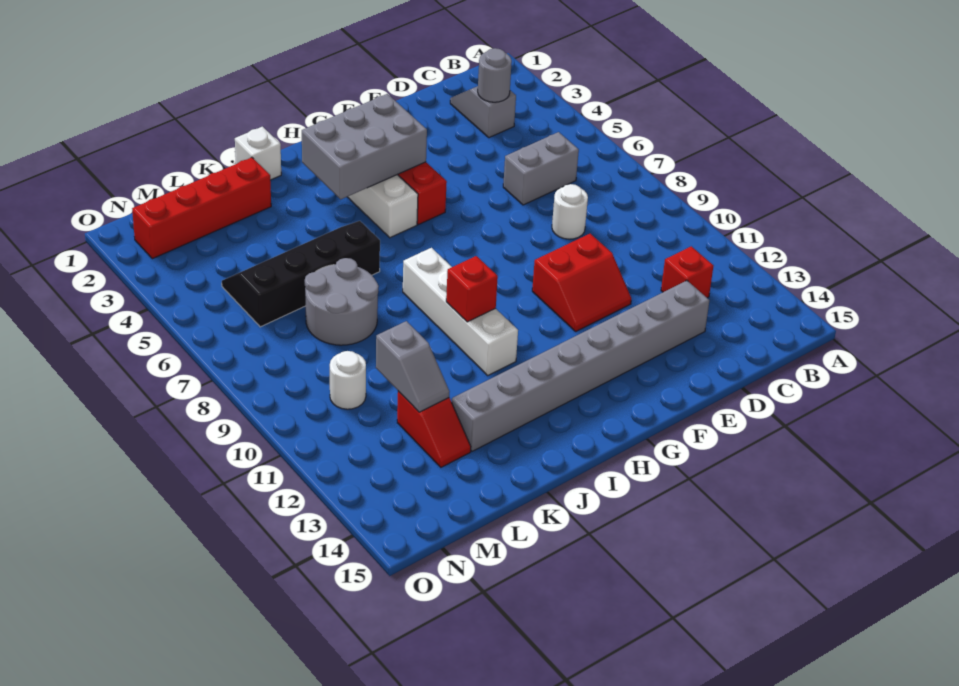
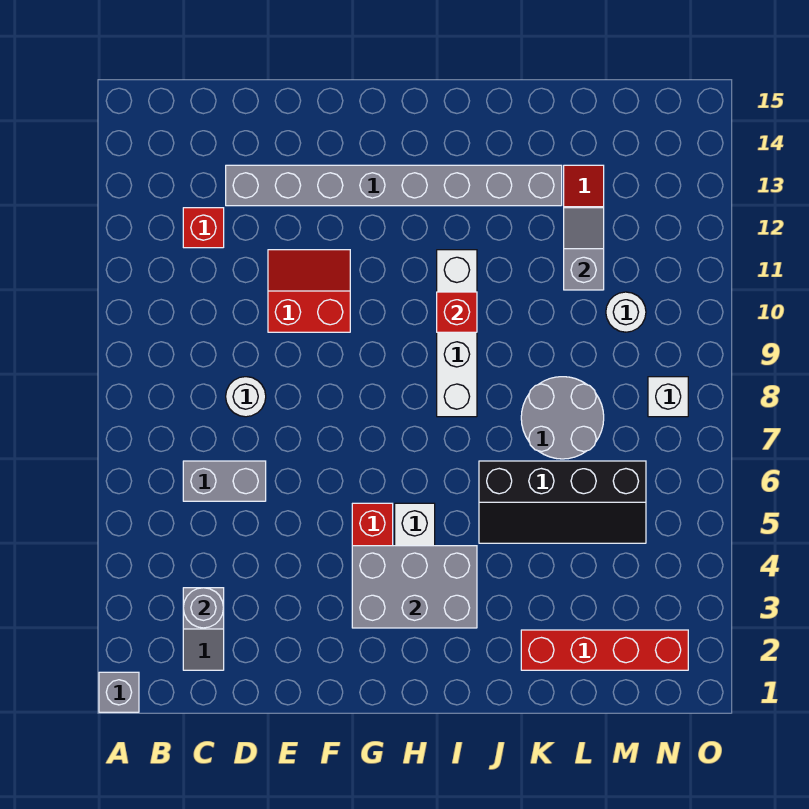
none -> grey 1x1 brick [99,672,139,712]
white 1x1 brick [235,127,281,180] -> white 1x1 brick moved to [648,377,688,417]

